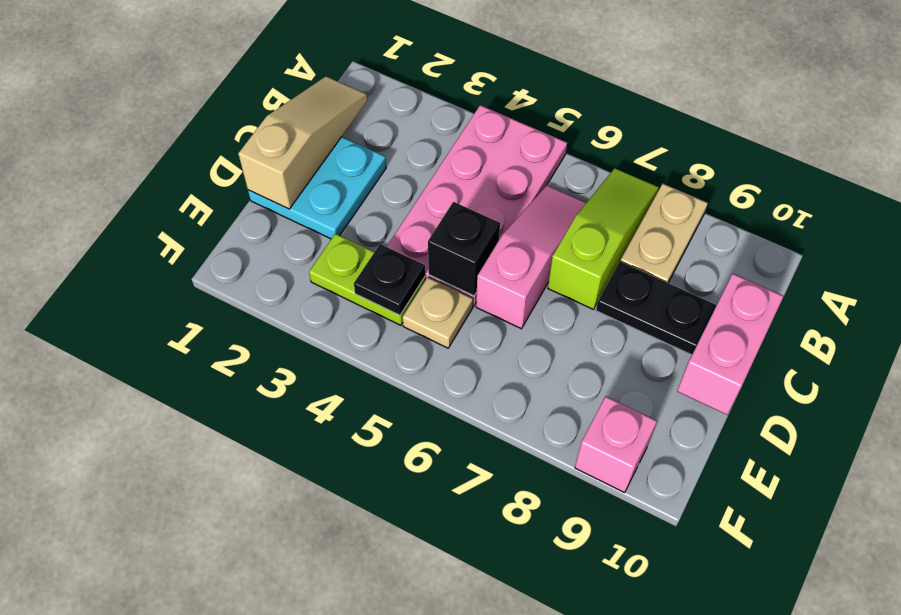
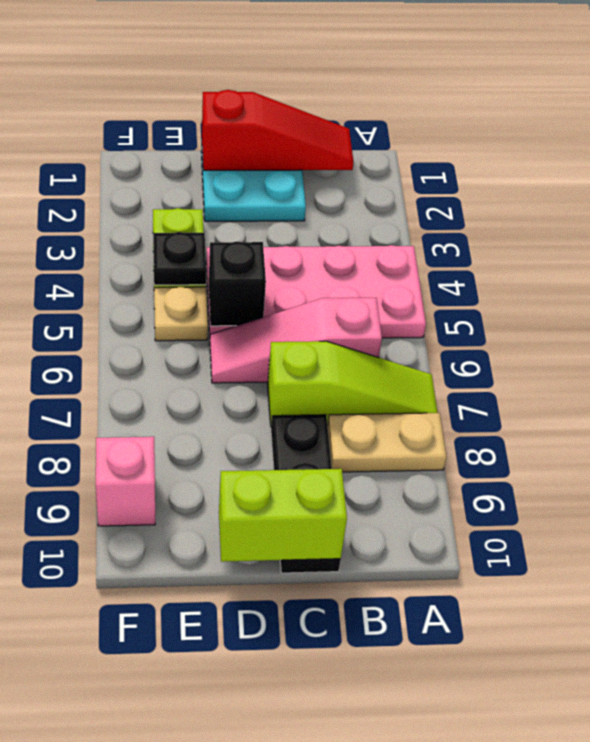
tan 1x3 slope [238,77,367,209] -> red 1x3 slope [202,90,353,170]
pink 1x3 slope [476,185,586,329] -> pink 1x3 slope turned to [210,298,382,383]
pink 1x2 brick [677,274,784,415] -> lime 1x2 brick [219,469,347,562]

